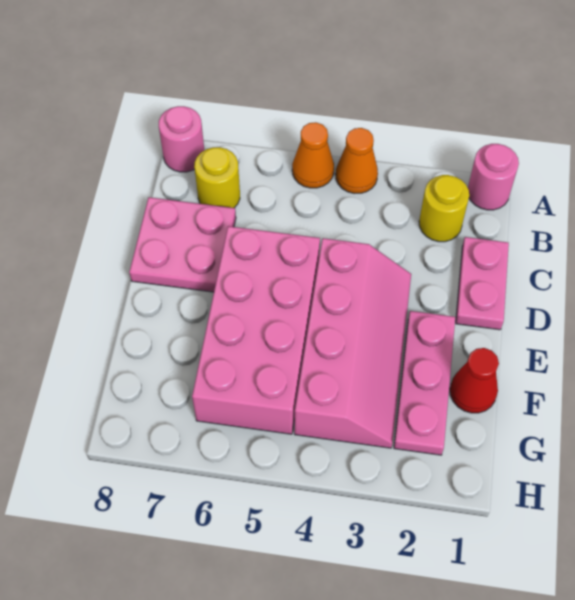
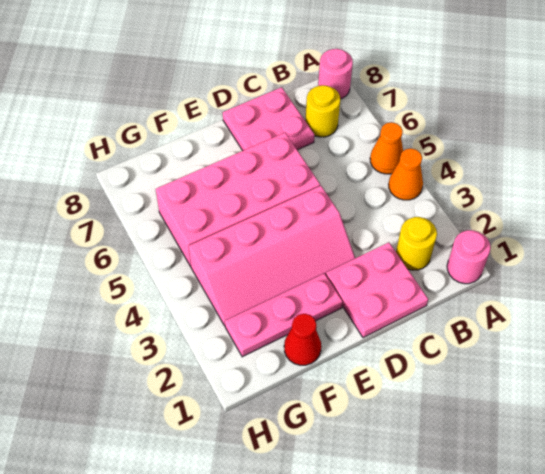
pink 1x2 plate [456,237,509,330] -> pink 2x2 plate [326,242,428,338]

